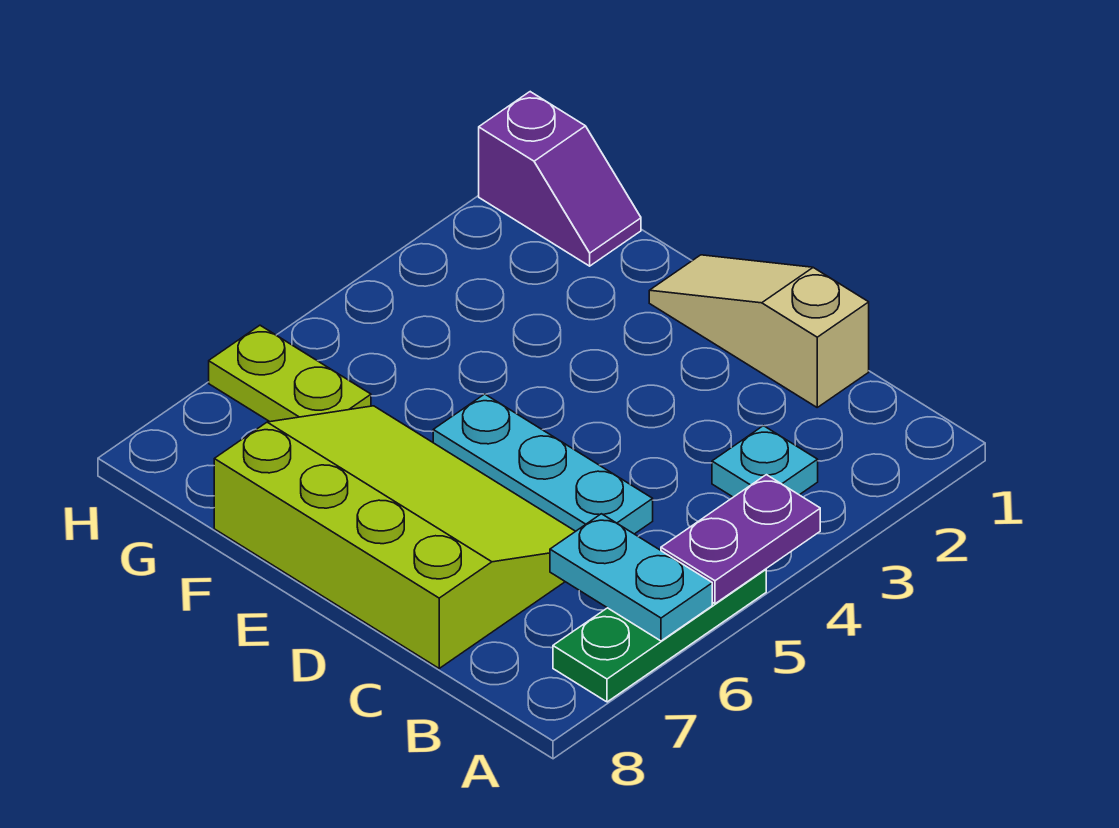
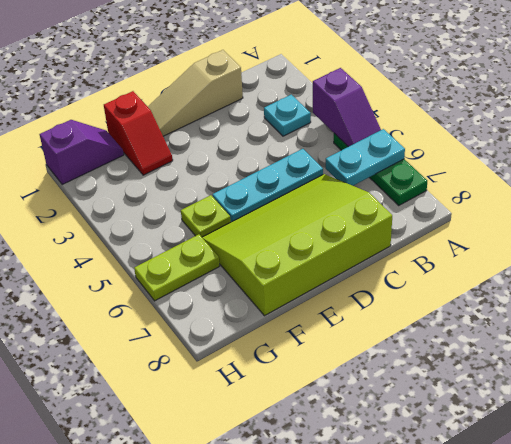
purple 1x2 plate [661,475,820,604] -> purple 1x2 slope [313,68,381,147]
none -> red 1x2 slope [104,91,173,175]
none -> lime 1x1 plate [181,195,231,237]

